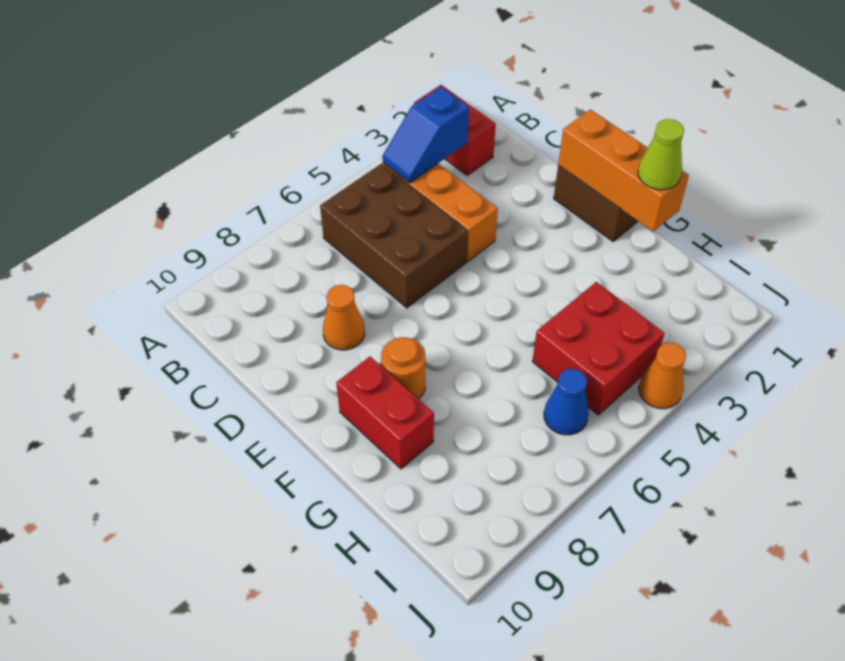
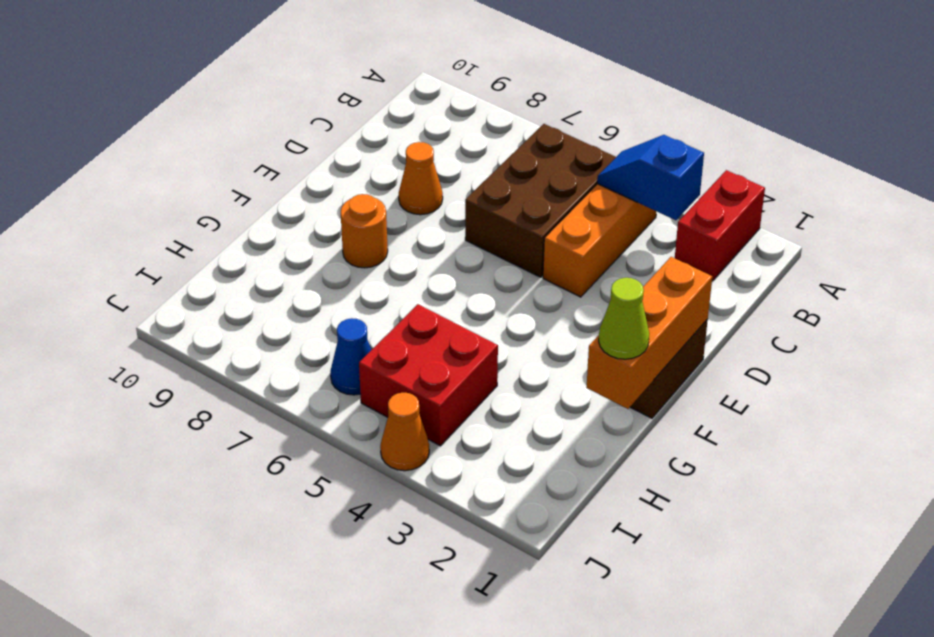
red 1x2 brick [336,357,434,469] -> none

